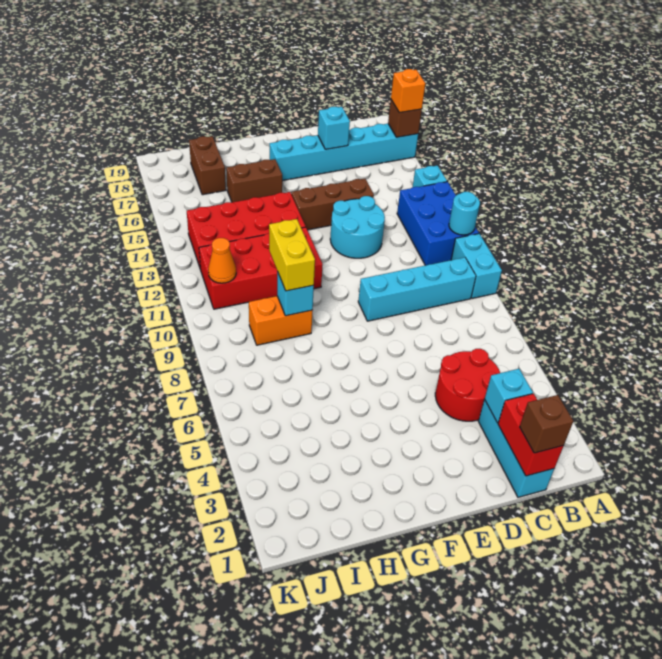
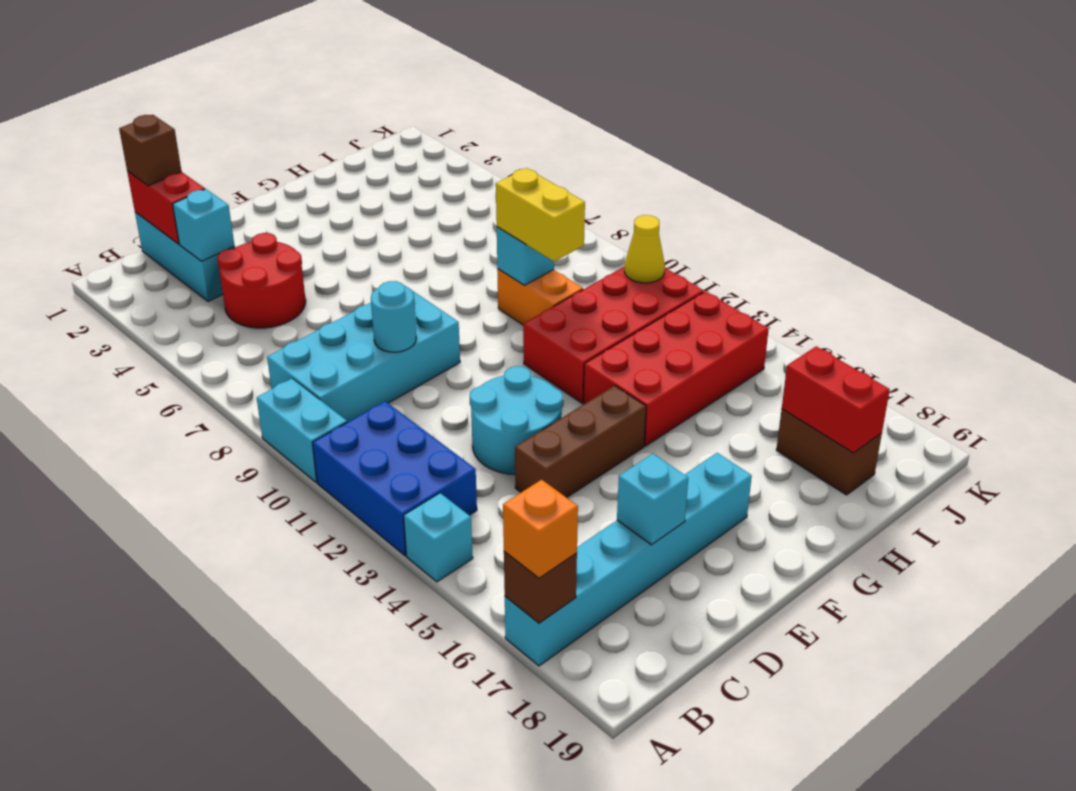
cyan 1x1 round brick [449,192,480,235] -> cyan 1x1 round brick moved to [371,281,416,352]
cyan 1x4 brick [358,257,476,321] -> cyan 2x4 brick [267,285,460,422]
brown 1x2 brick [226,159,282,202] -> none
orange 1x2 brick [249,296,313,345] -> orange 1x2 brick turned to [497,269,583,325]
none -> red 1x2 brick [782,346,890,453]
orange 1x1 cone [208,238,236,283] -> yellow 1x1 cone [625,215,665,283]

